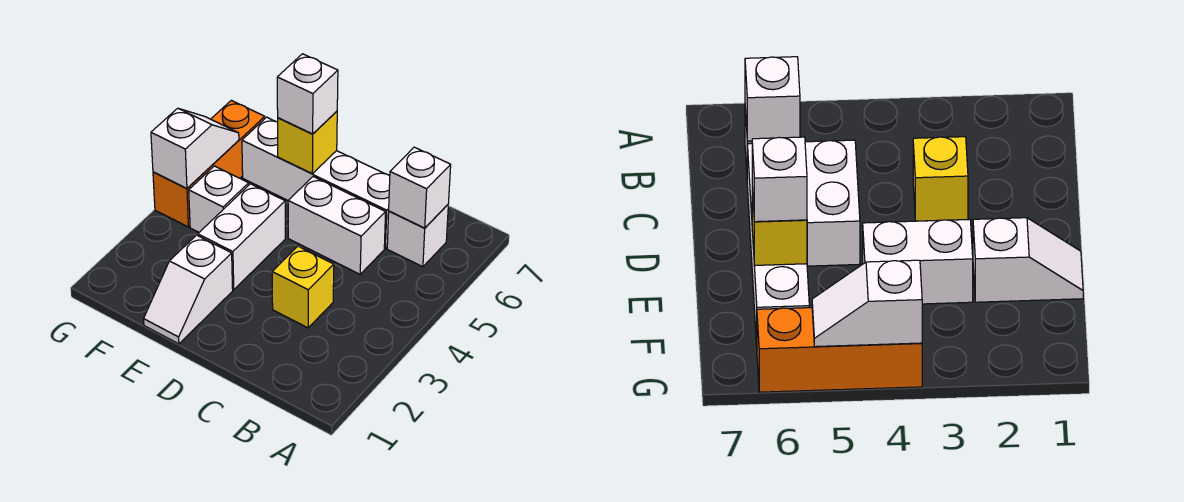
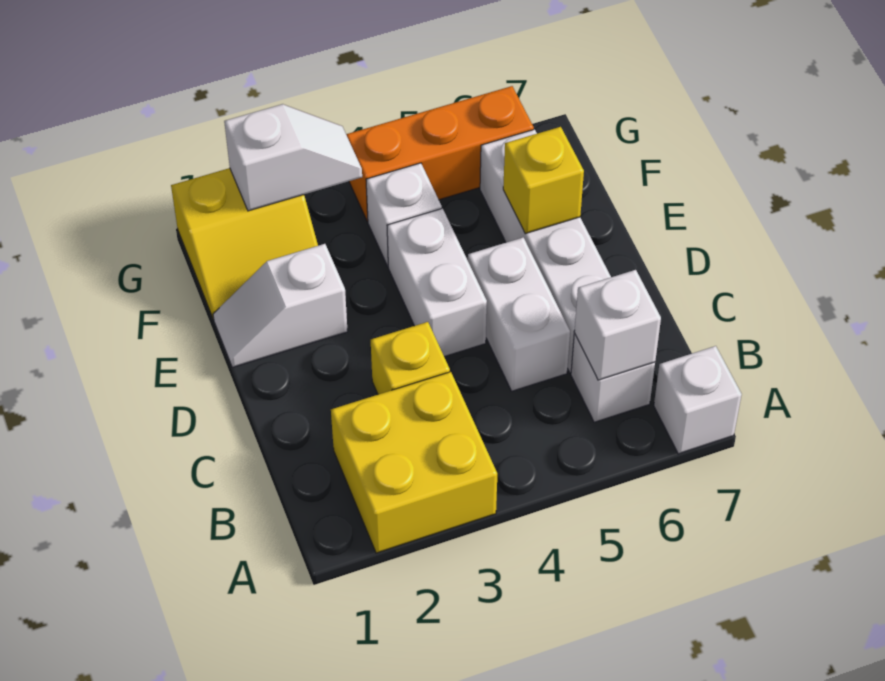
none -> yellow 2x2 brick [331,372,497,553]
white 1x2 brick [198,184,285,290] -> white 1x2 brick turned to [387,208,487,357]
white 1x1 brick [277,54,338,134] -> white 1x1 brick moved to [654,346,742,454]
none -> yellow 2x2 slope [171,168,318,319]
white 1x2 slope [151,108,239,188] -> white 1x2 slope moved to [224,104,362,211]

